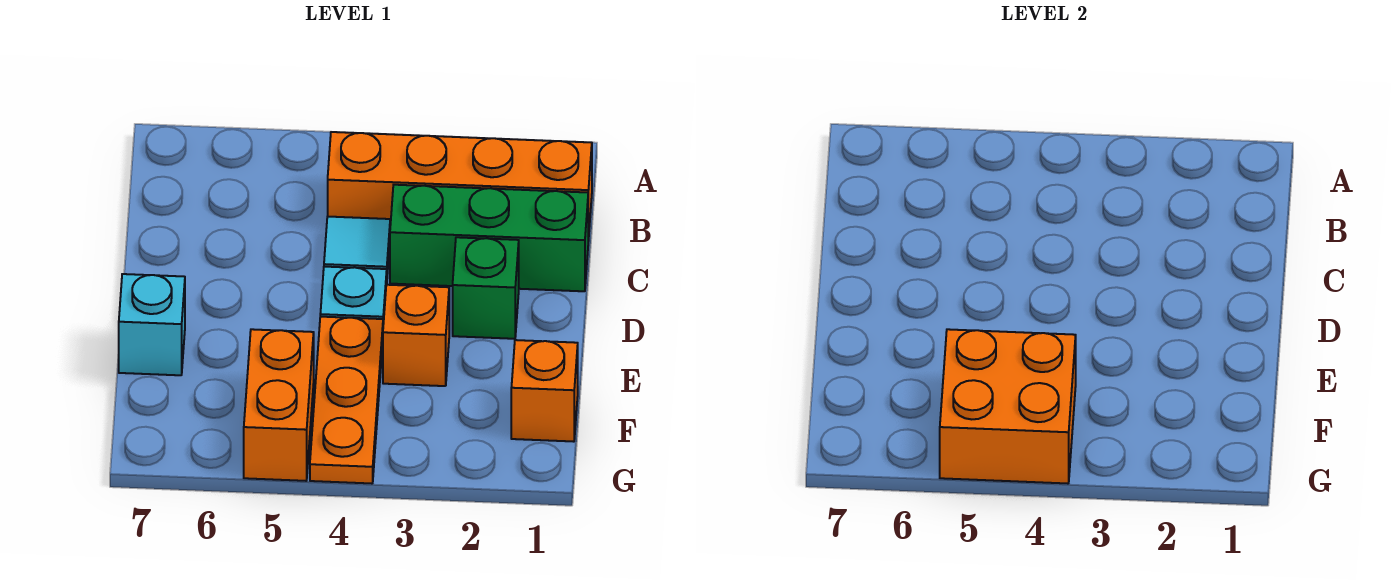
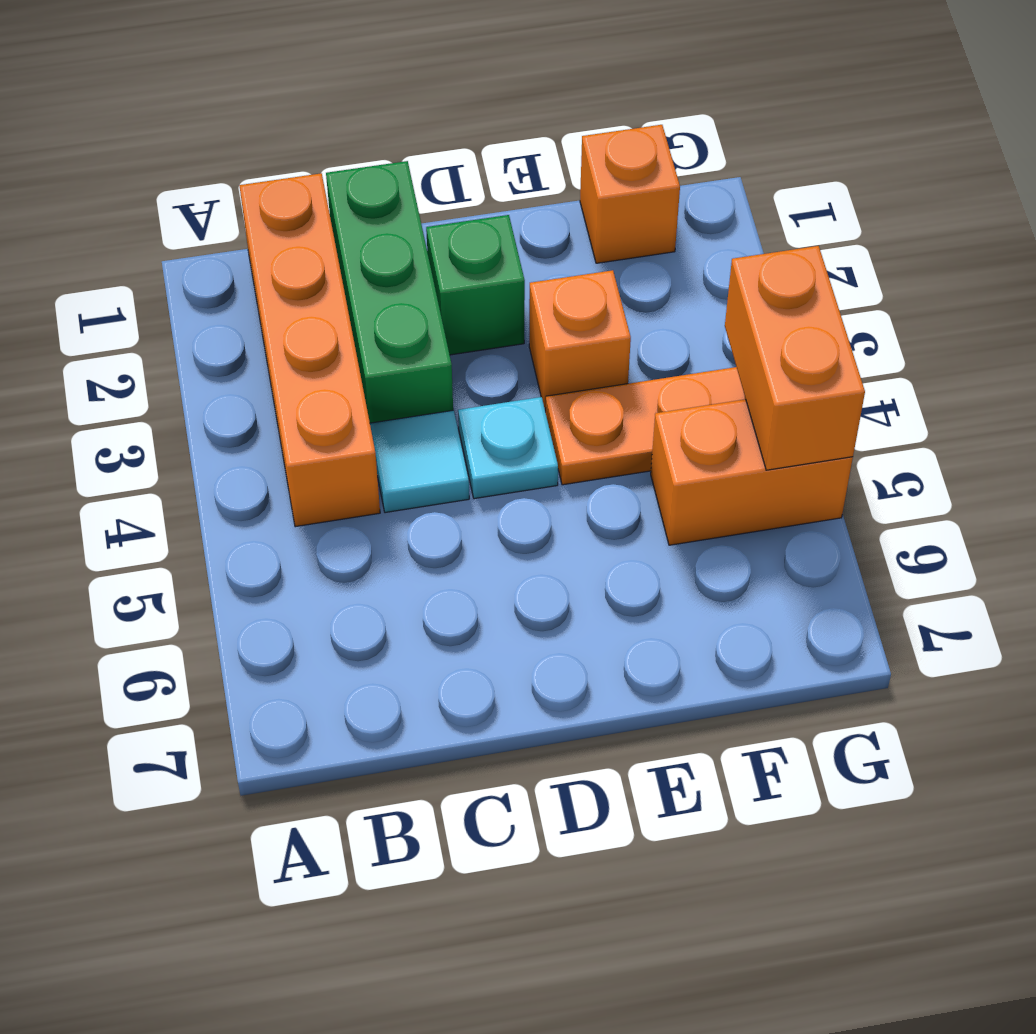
cyan 1x1 brick [119,274,185,375] -> none
orange 2x2 brick [940,329,1076,484] -> orange 1x2 brick [725,246,865,470]

